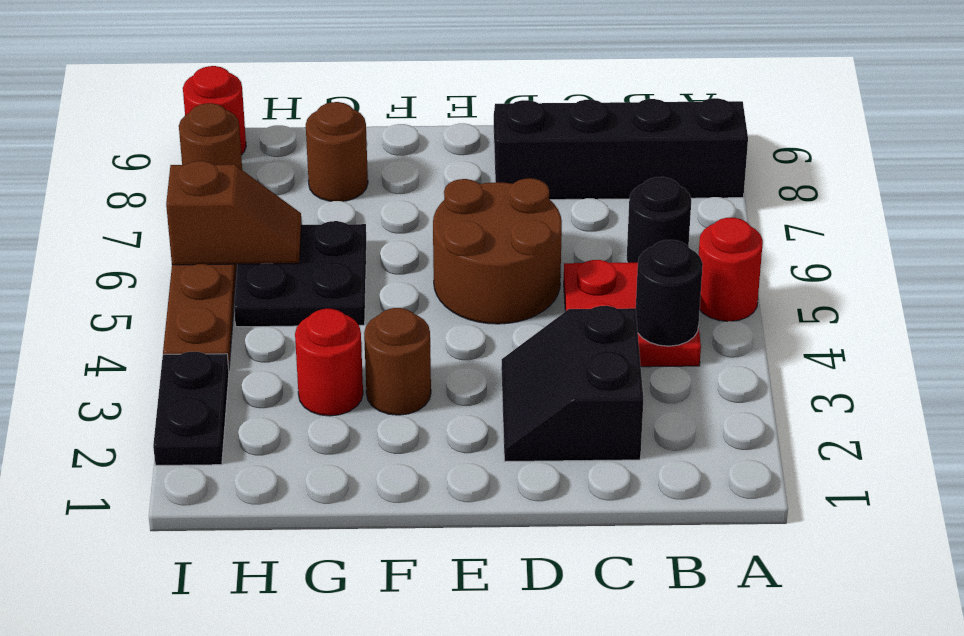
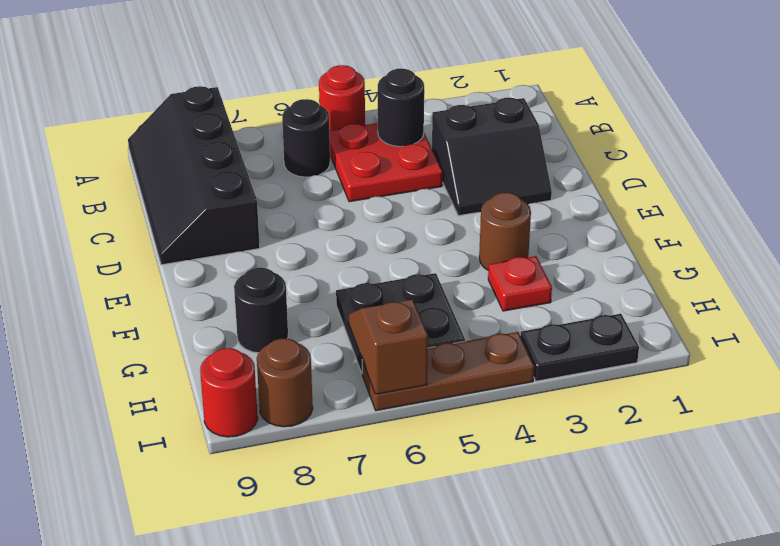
brown 2x2 round brick [433,178,562,324] -> none
red 1x1 round brick [295,309,363,416] -> red 1x1 plate [488,256,552,311]
brown 1x1 round brick [306,102,368,201] -> black 1x1 round brick [234,268,288,353]

